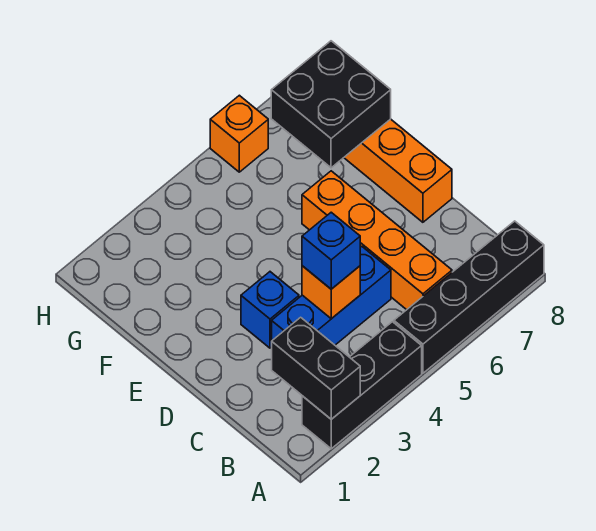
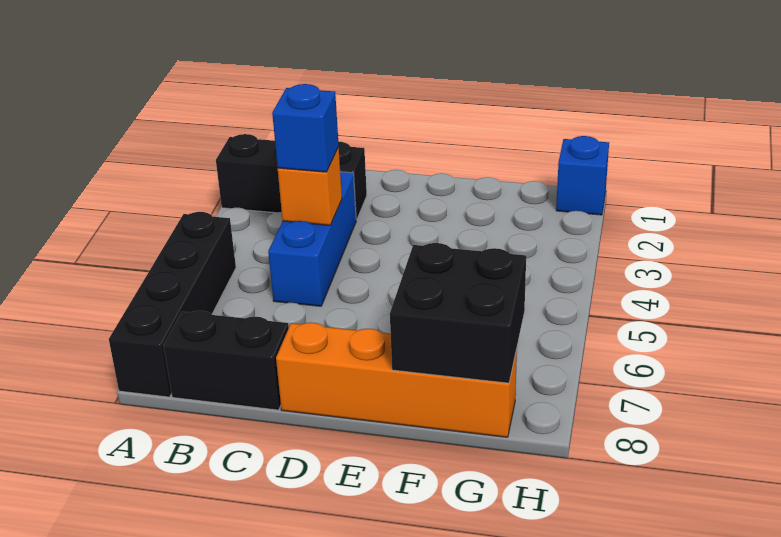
black 1x3 brick [302,322,422,449] -> black 1x3 brick turned to [216,134,367,220]
black 1x2 brick [272,317,360,419] -> black 1x2 brick moved to [164,311,289,410]
orange 1x4 brick [302,171,452,310] -> none
blue 1x1 brick [241,272,299,348] -> blue 1x1 brick moved to [556,136,609,215]
orange 1x1 brick [210,95,268,172] -> none

